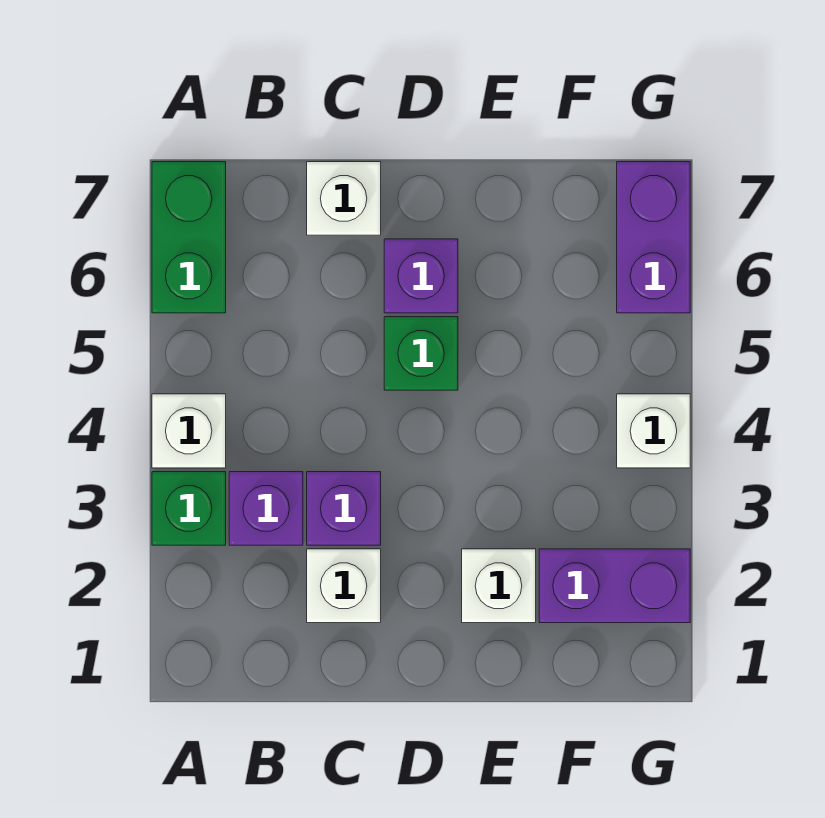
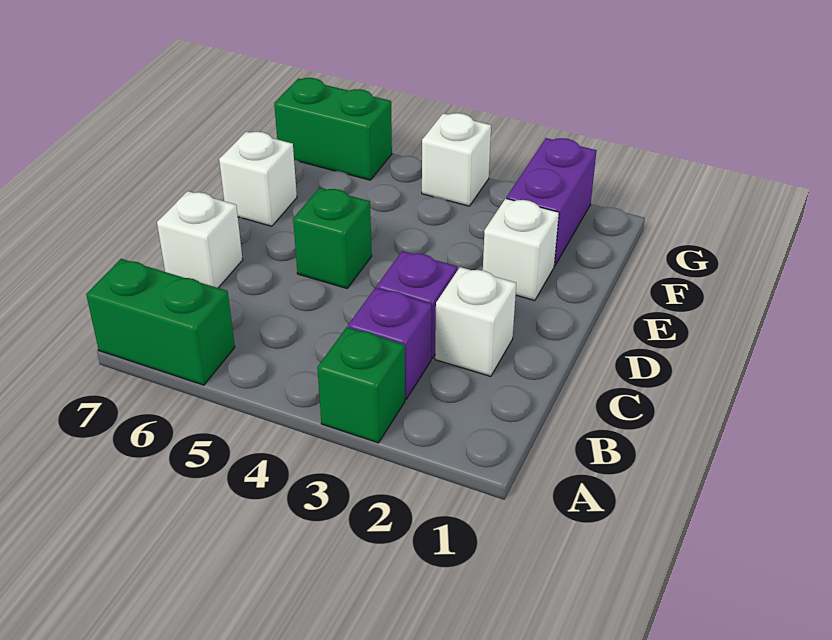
white 1x1 brick [152,394,226,468] -> white 1x1 brick moved to [219,132,297,226]
purple 1x1 brick [384,239,458,313] -> none
purple 1x2 brick [617,162,690,313] -> green 1x2 brick [274,78,392,180]

